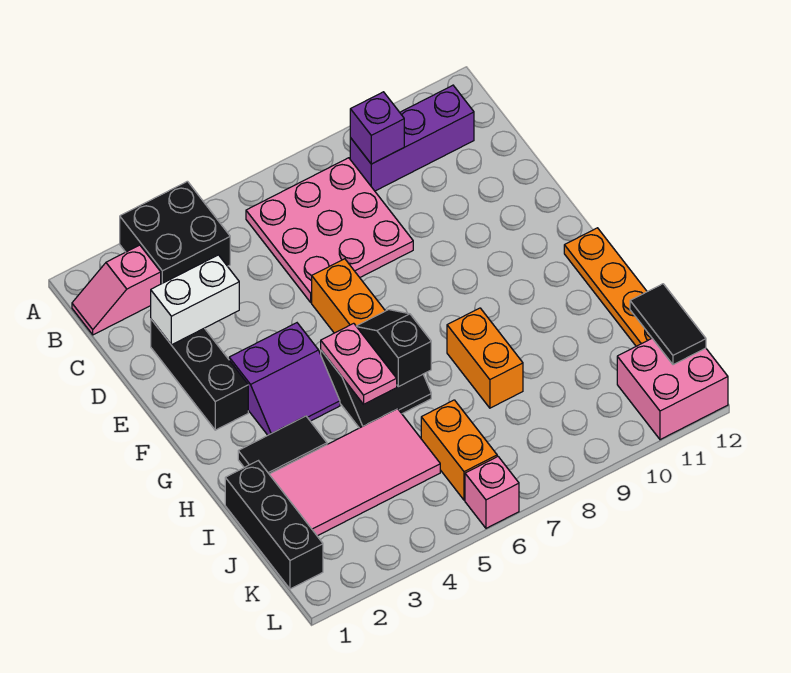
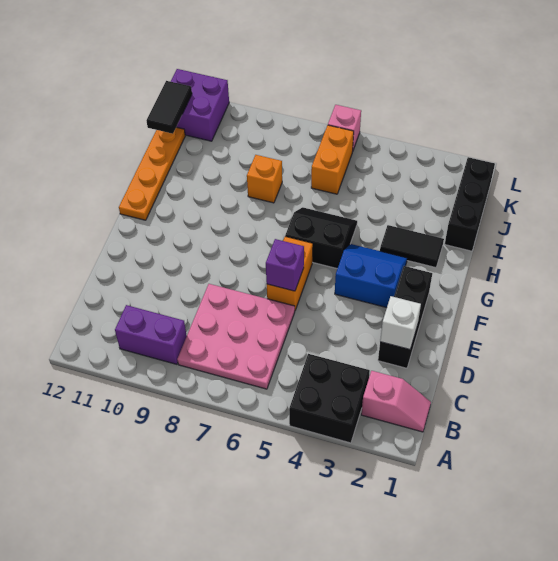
purple 1x3 brick [350,85,474,191] -> purple 1x2 brick [115,305,187,364]
purple 1x1 brick [350,92,404,164] -> purple 1x1 brick moved to [266,239,304,291]
white 1x2 brick [151,255,239,345] -> white 1x1 brick [380,296,421,349]
purple 2x2 slope [229,323,340,435] -> blue 2x2 slope [335,244,407,308]
pink 1x2 plate [321,323,397,404] -> none
black 1x2 slope [356,310,431,387] -> none
orange 1x2 brick [447,308,523,408] -> orange 1x1 brick [247,155,282,203]
pink 2x4 tile [269,409,440,536] -> none
pink 2x2 brick [617,339,728,440] -> purple 2x2 brick [171,69,229,141]

